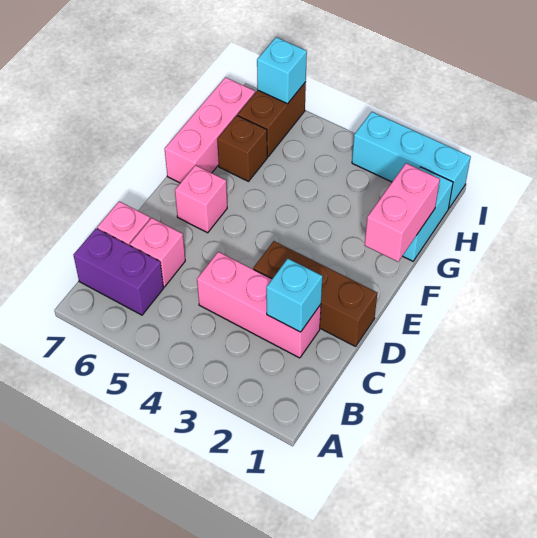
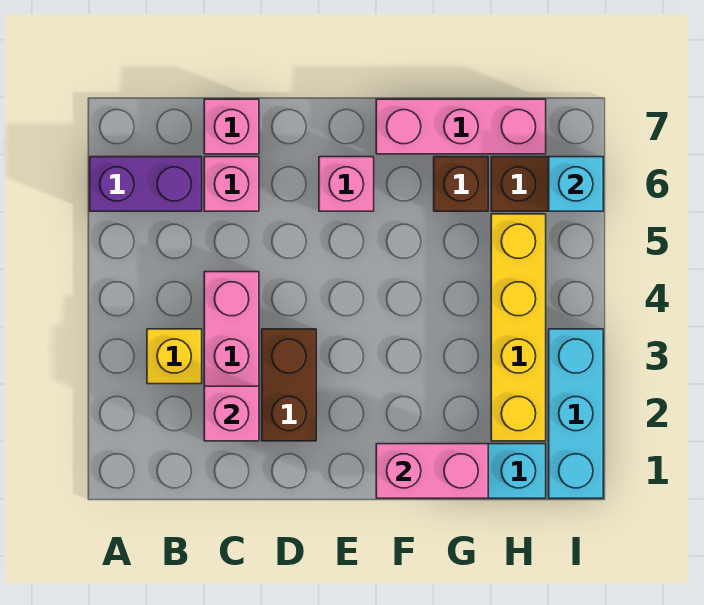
none -> yellow 1x1 brick [147,329,202,384]
purple 1x2 brick [73,228,164,315] -> purple 1x2 brick turned to [90,157,202,211]
cyan 1x1 brick [266,259,323,332] -> pink 1x1 brick [204,386,259,441]
brown 1x3 brick [253,241,377,346] -> brown 1x2 brick [262,329,316,441]
none -> yellow 1x4 brick [491,214,546,441]

